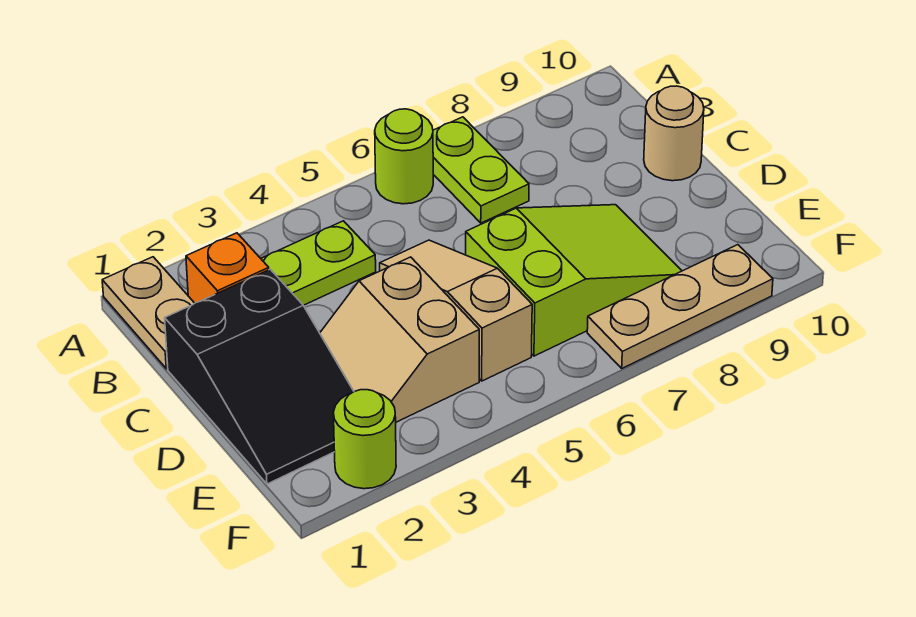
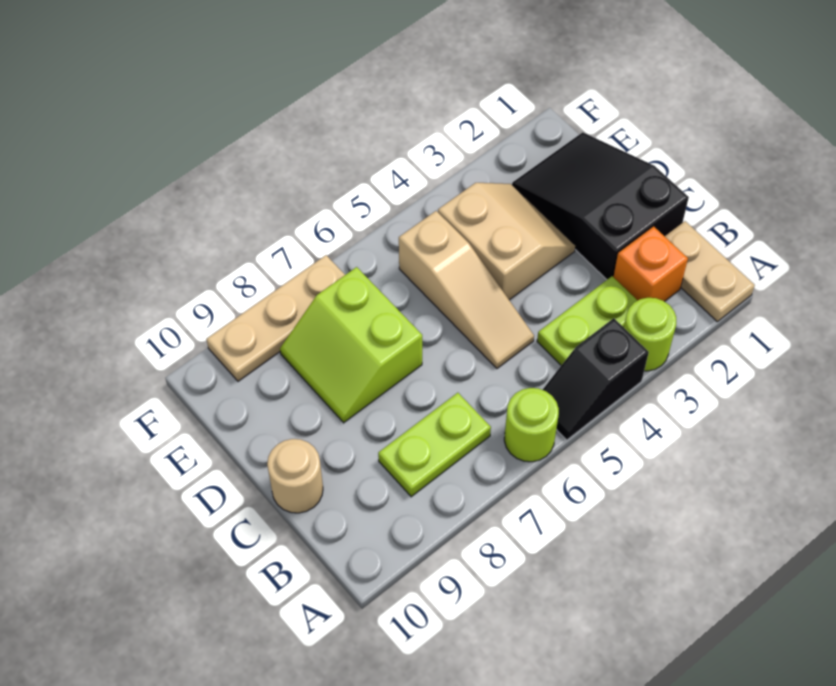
none -> black 1x2 slope [543,318,649,440]
lime 1x2 plate [433,117,529,223] -> lime 1x2 plate turned to [378,393,491,497]
lime 2x3 slope [466,205,682,356] -> lime 2x2 slope [280,267,422,423]
lime 1x1 round brick [333,390,396,489] -> lime 1x1 round brick moved to [624,298,676,371]

